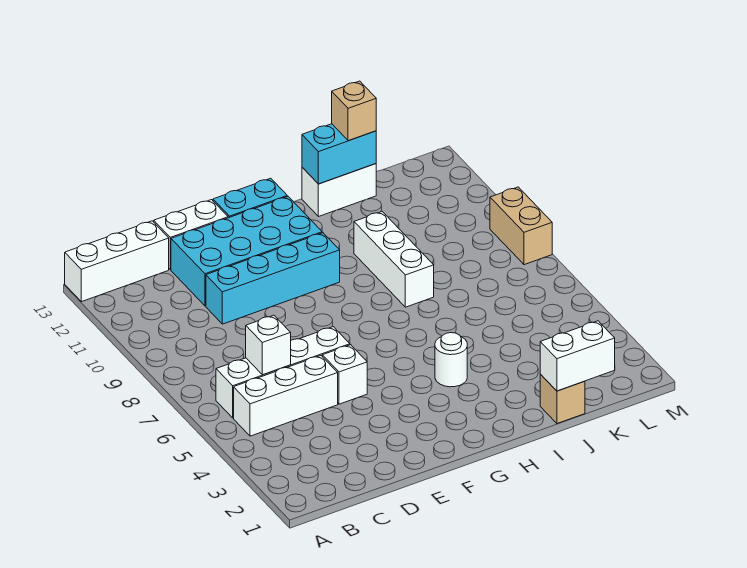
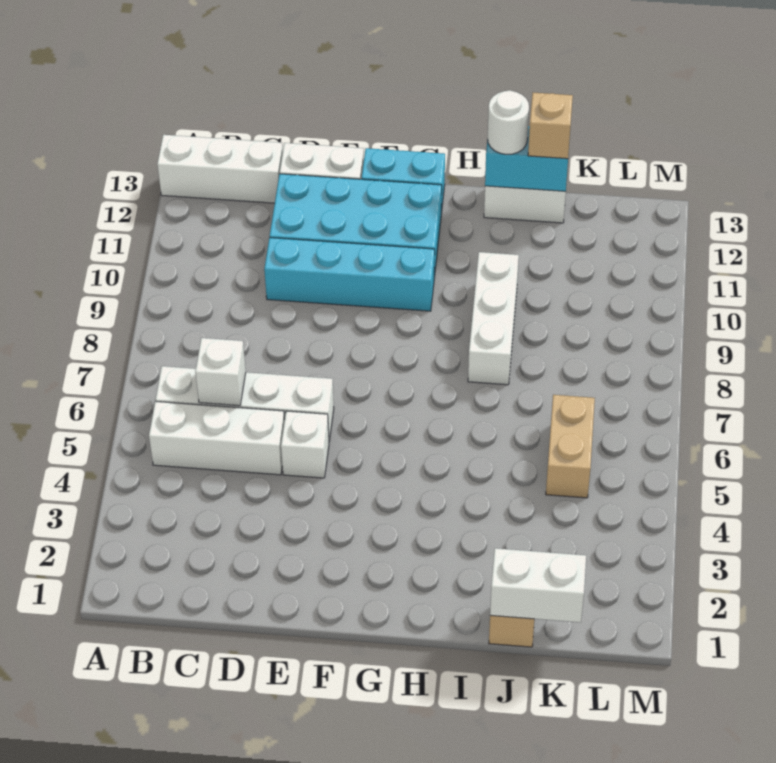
white 1x1 round brick [435,333,467,387] -> white 1x1 round brick moved to [488,90,529,154]
tan 1x2 brick [490,187,552,265] -> tan 1x2 brick moved to [546,395,595,498]

